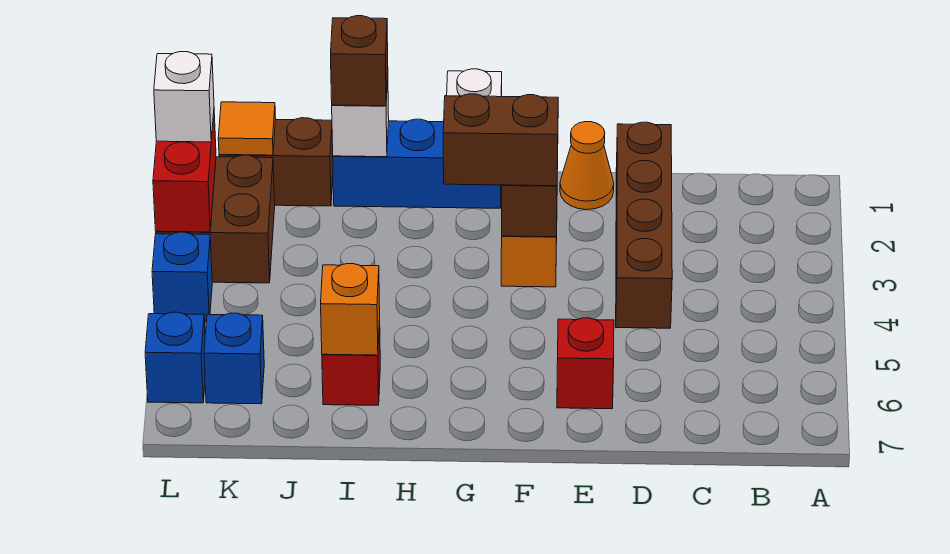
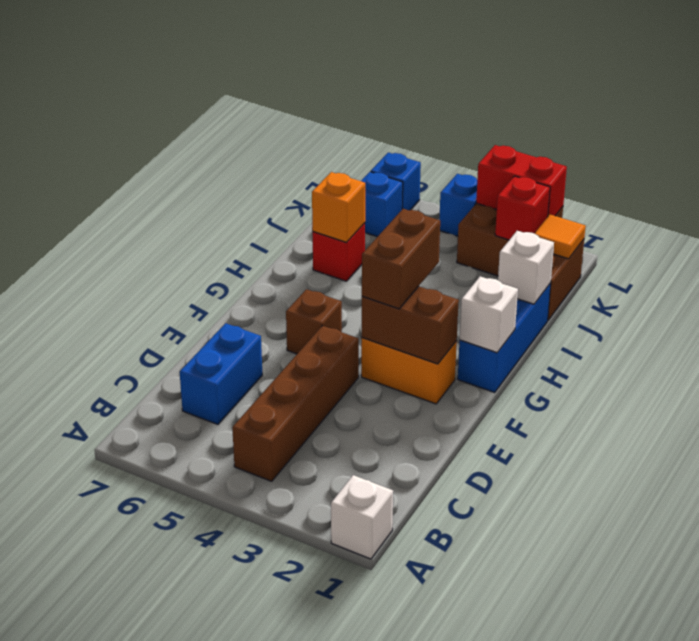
none -> blue 1x2 brick [180,323,262,424]
brown 1x4 brick [616,122,672,328] -> brown 1x4 brick turned to [232,326,359,481]
orange 1x1 cone [560,122,614,210] -> none
red 1x1 brick [557,318,614,409] -> red 1x1 brick moved to [495,176,550,240]
brown 1x1 brick [331,16,388,106] -> brown 1x1 brick moved to [286,289,342,354]
white 1x1 brick [154,52,214,142] -> white 1x1 brick moved to [331,475,393,559]

